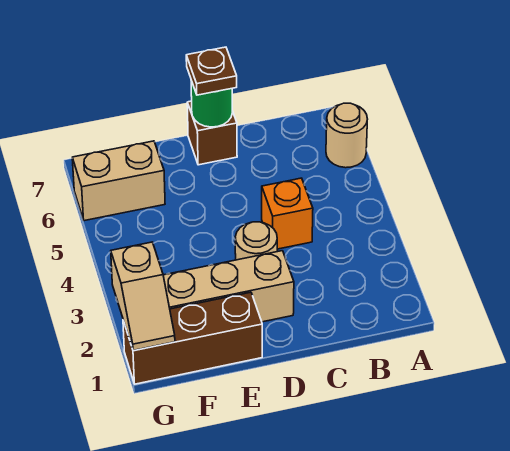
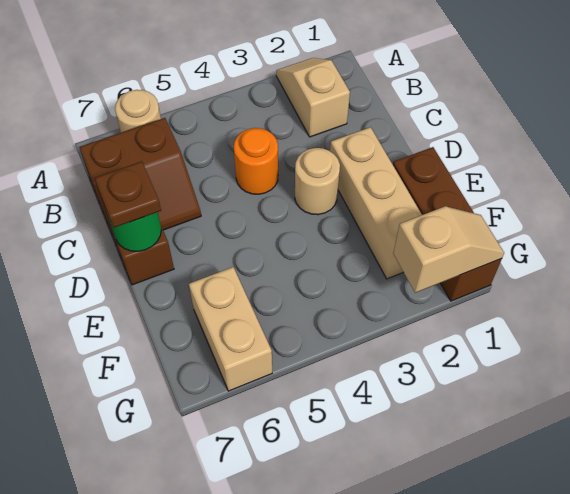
none -> tan 1x2 slope [276,58,350,137]
none -> brown 2x2 slope [79,118,201,244]
orange 1x1 brick [262,178,313,249] -> orange 1x1 round brick [234,128,278,194]

